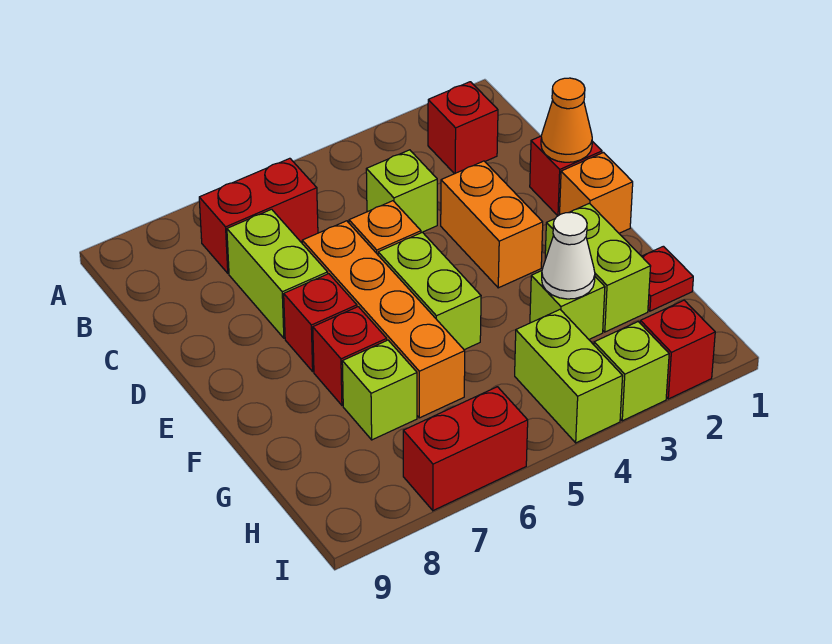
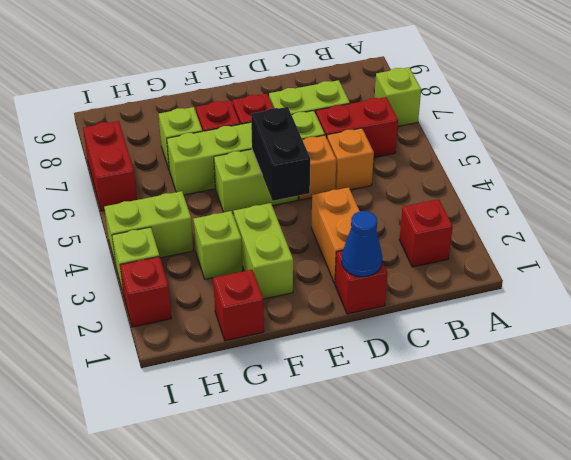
red 1x2 brick [199,158,318,273] -> red 1x2 brick turned to [316,97,398,157]
lime 1x1 brick [366,150,437,233] -> lime 1x1 brick moved to [375,67,421,126]
orange 1x1 cone [541,78,592,162] -> blue 1x1 cone [342,211,383,277]
orange 1x2 brick [441,161,543,288] -> orange 1x2 brick turned to [311,187,359,283]
orange 1x4 brick [302,221,465,418] -> lime 1x4 brick [167,111,325,195]
orange 1x1 brick [560,153,633,233] -> orange 1x1 brick moved to [327,128,374,190]
none -> black 1x2 brick [251,107,310,201]
lime 1x2 brick [545,203,651,332] -> lime 1x2 brick turned to [233,203,293,299]
red 1x1 plate [642,246,693,311] -> red 1x1 brick [213,270,264,341]
white 1x1 cone [542,212,595,299] -> none

